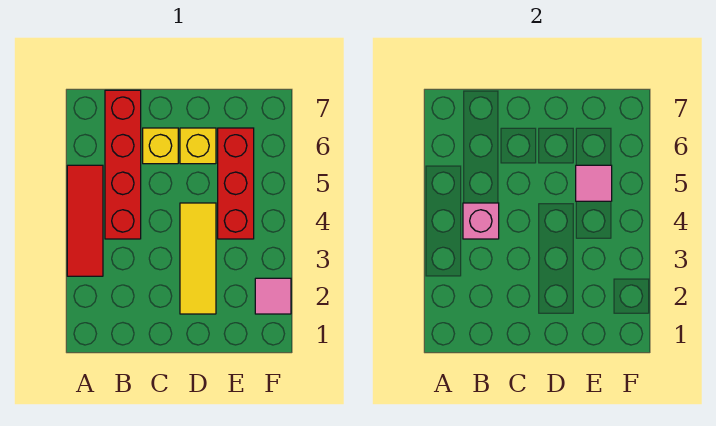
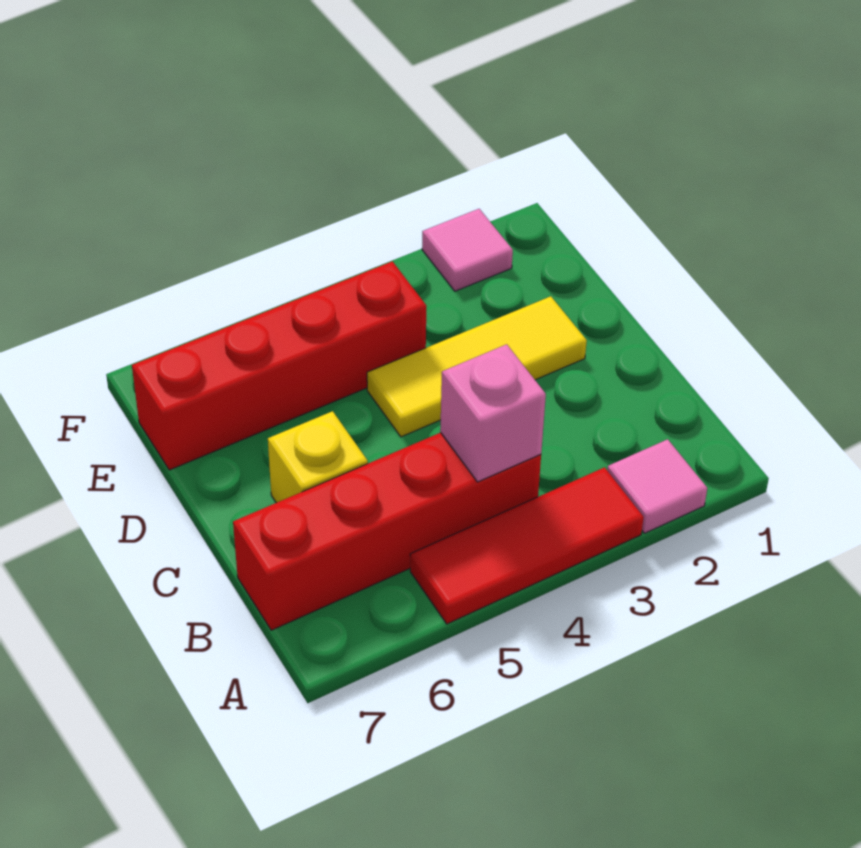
yellow 1x1 brick [180,128,216,164] -> none
red 1x3 brick [218,128,254,239] -> red 1x4 brick [132,261,426,470]
pink 1x1 tile [576,165,612,201] -> pink 1x1 tile moved to [607,439,707,533]

